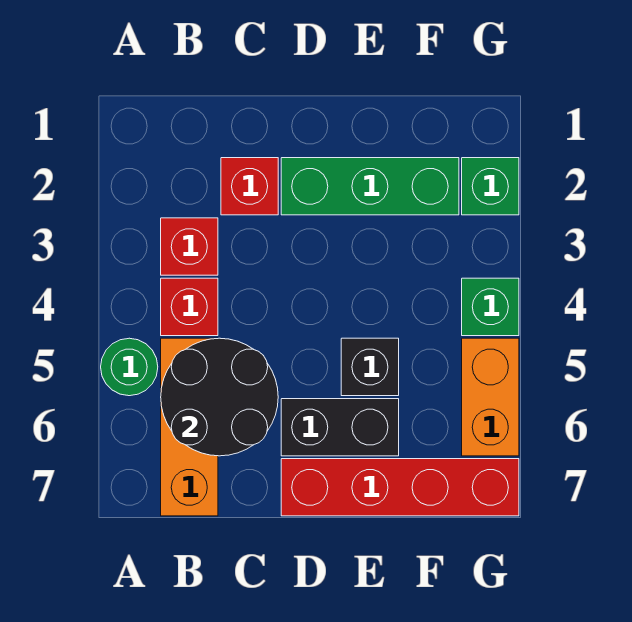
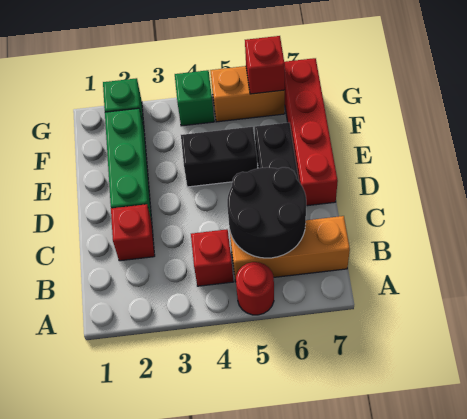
green 1x1 round brick [101,338,158,396] -> red 1x1 round brick [236,262,274,315]
red 1x1 brick [161,218,218,275] -> red 1x1 brick moved to [245,36,285,94]
black 1x1 brick [341,338,399,396] -> black 1x2 brick [181,127,257,187]

